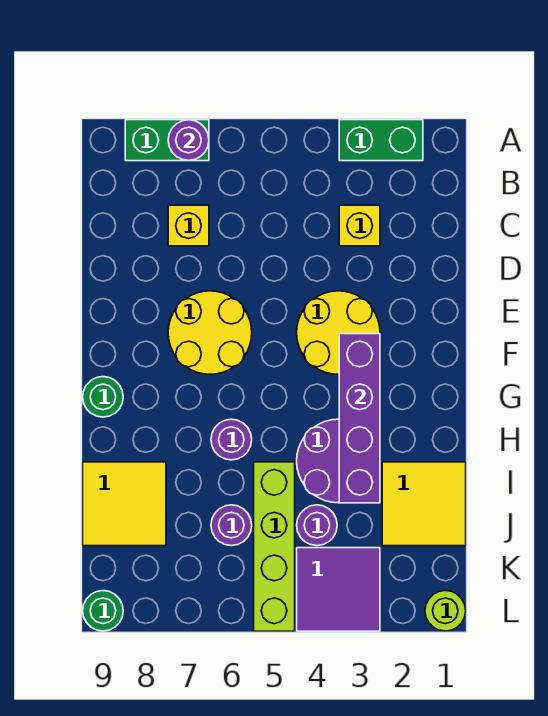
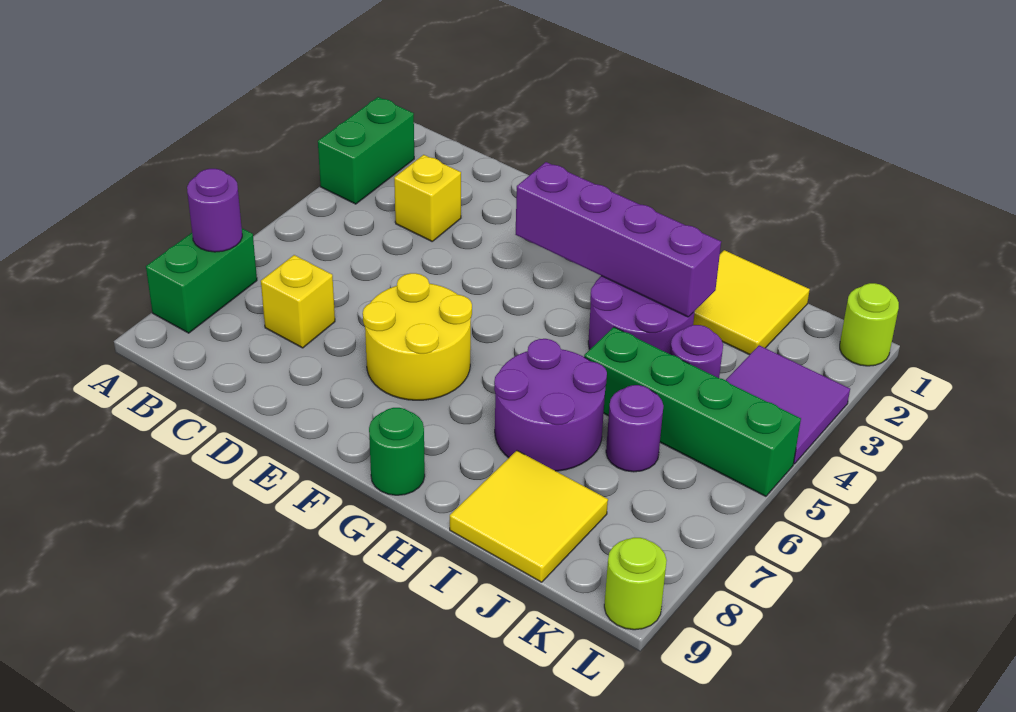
yellow 2x2 round brick [297,291,380,374] -> none
purple 1x1 round brick [211,419,252,460] -> purple 2x2 round brick [494,339,607,471]
lime 1x4 brick [254,462,295,631] -> green 1x4 brick [584,327,801,496]
green 1x1 round brick [83,591,123,631] -> lime 1x1 round brick [604,538,667,630]

